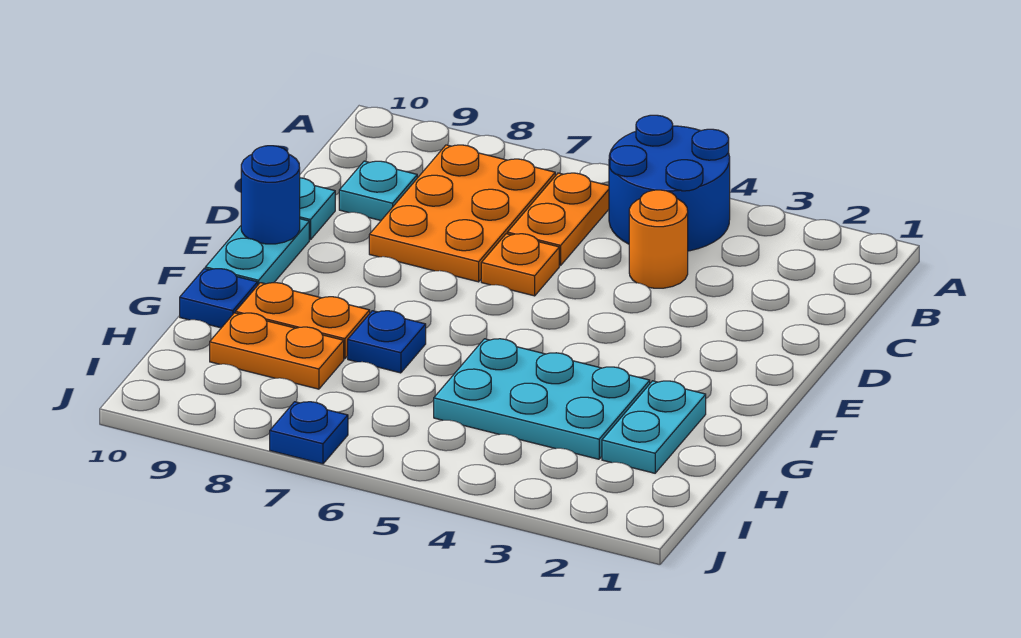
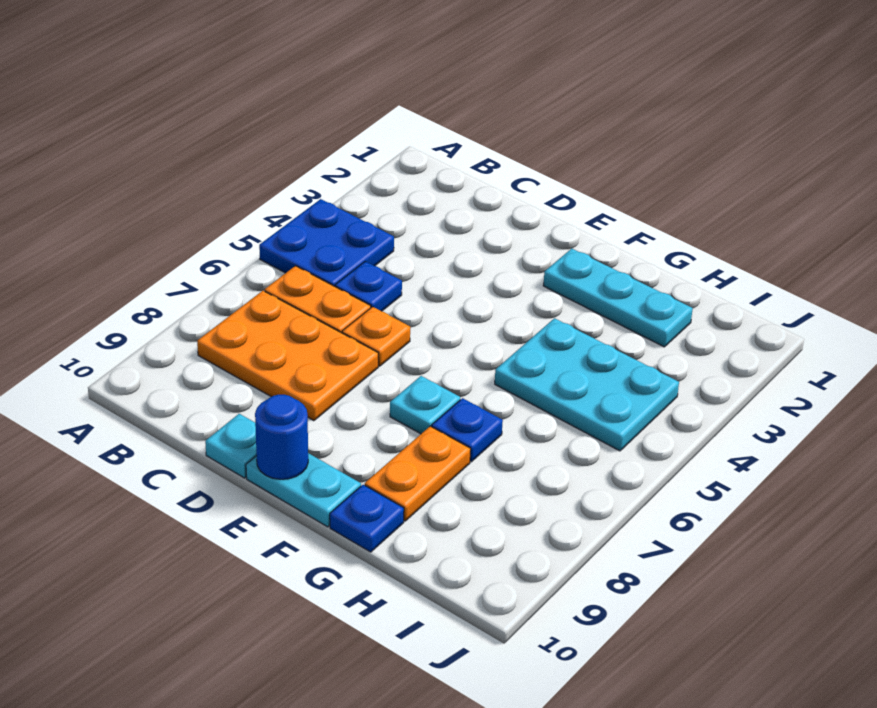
blue 2x2 round brick [609,115,730,251] -> blue 2x2 plate [259,199,394,286]
orange 1x1 round brick [629,190,688,288] -> none
cyan 1x1 plate [339,161,417,220] -> cyan 1x1 plate moved to [390,376,460,434]
cyan 1x2 plate [602,381,706,473] -> cyan 1x3 plate [543,249,693,347]
cyan 2x3 plate [434,339,650,459] -> cyan 2x3 plate turned to [495,318,679,451]
orange 1x2 plate [210,313,344,389] -> none
blue 1x1 plate [270,402,348,464] -> blue 1x1 plate moved to [335,262,402,311]

